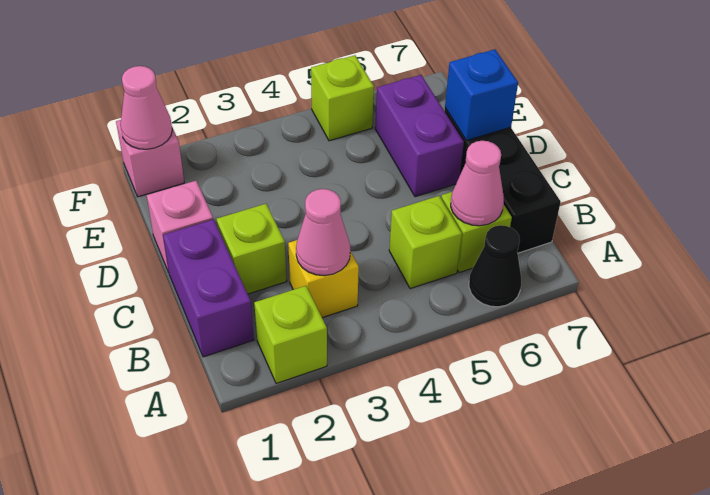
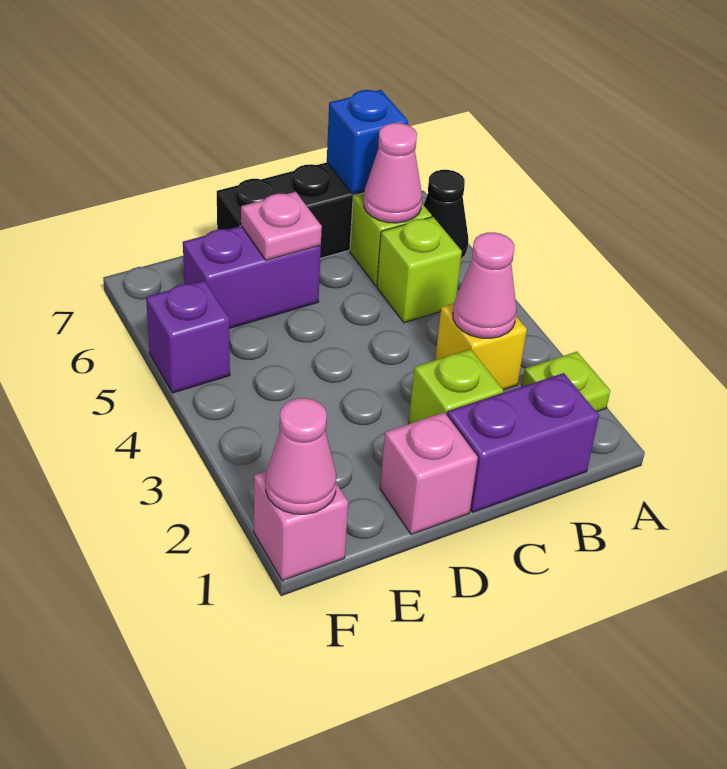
lime 1x1 brick [254,286,327,383] -> lime 1x1 plate [522,352,610,412]
none -> pink 1x1 plate [241,192,322,260]
blue 1x1 brick [445,49,518,140] -> blue 1x1 brick moved to [327,90,408,194]
lime 1x1 brick [311,55,374,141] -> purple 1x1 brick [146,280,230,393]

